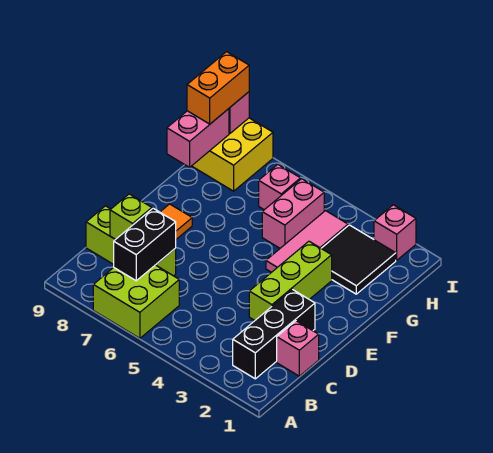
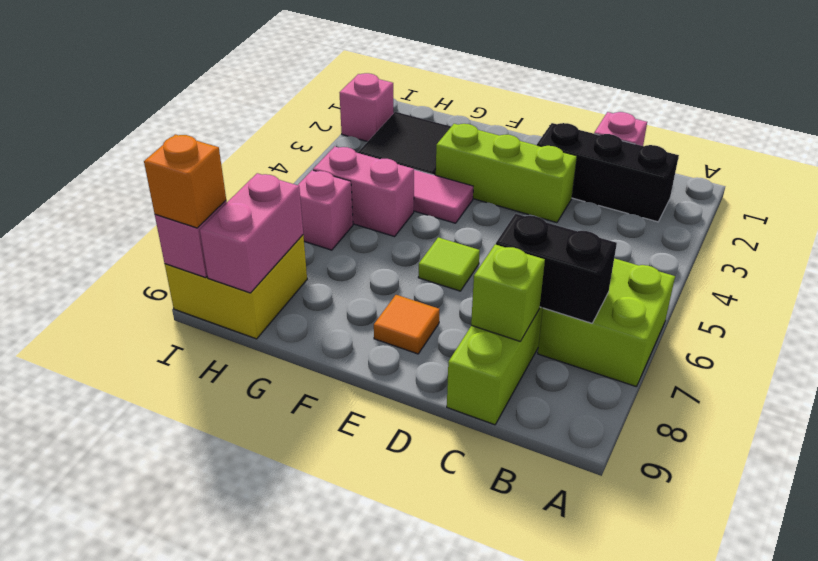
none -> lime 1x1 tile [418,237,480,291]
pink 1x2 brick [167,109,229,167] -> pink 1x2 brick turned to [200,173,303,293]
orange 1x2 brick [187,52,249,124] -> orange 1x1 brick [144,134,226,228]

